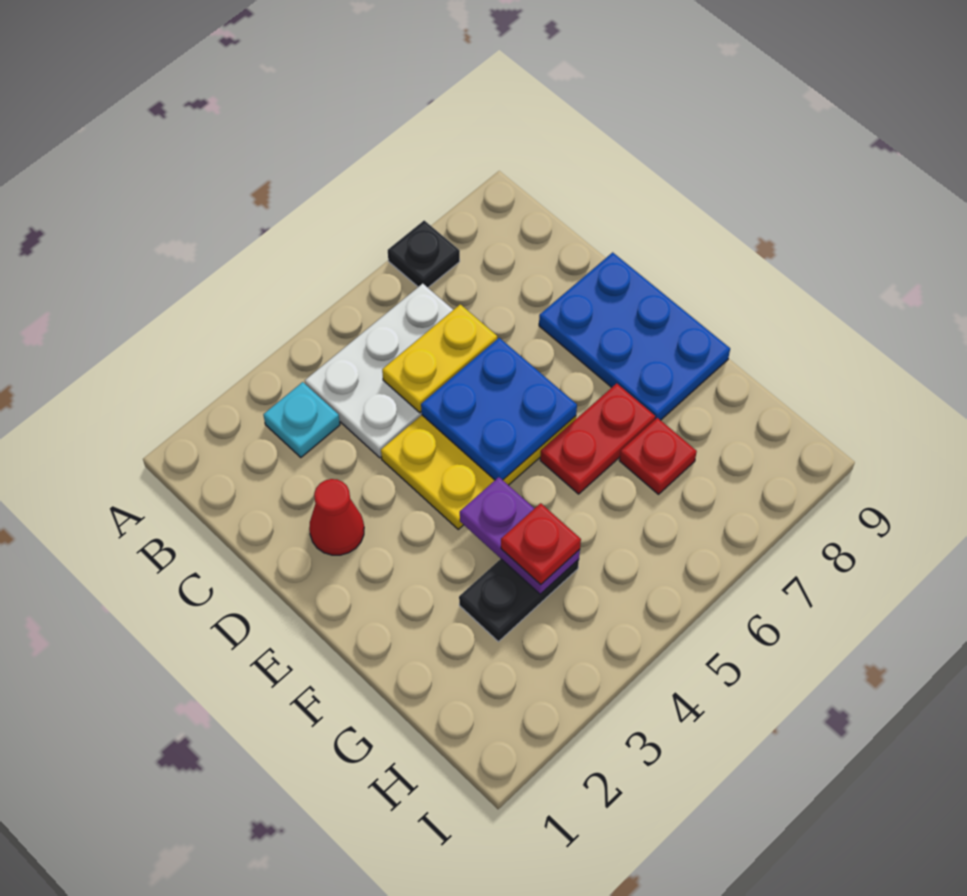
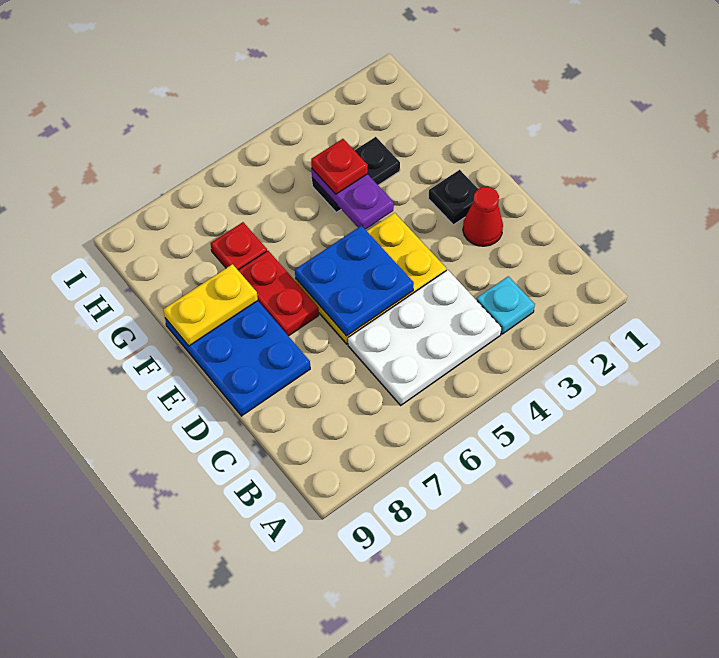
black 1x1 plate [388,221,460,287] -> black 1x1 plate moved to [428,170,478,225]
yellow 1x2 plate [382,304,497,413] -> yellow 1x2 plate moved to [163,264,258,346]
red 1x2 plate [540,383,655,494] -> red 1x2 plate turned to [238,251,319,336]

